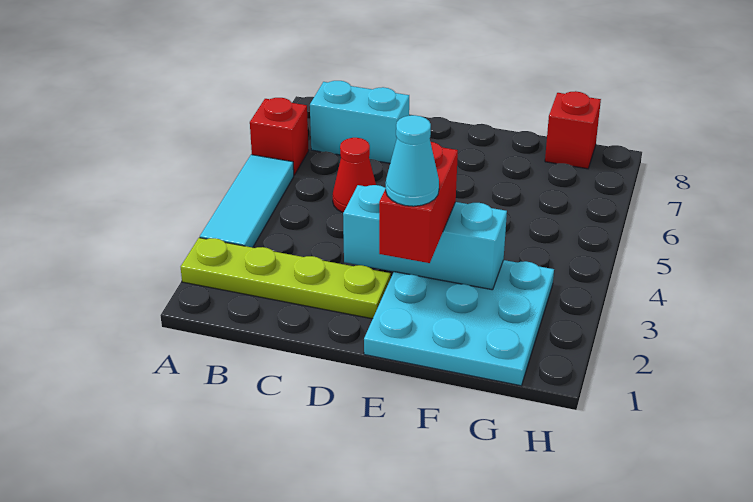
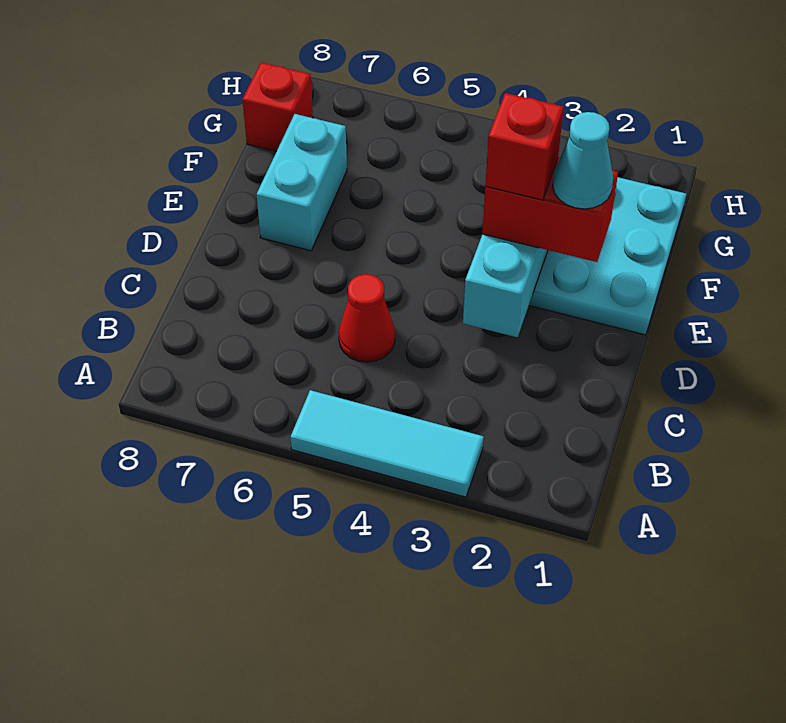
lime 1x4 plate [181,238,391,319] -> none
red 1x1 brick [250,98,309,175] -> red 1x1 brick moved to [485,93,564,200]
cyan 1x2 brick [310,81,409,163] -> cyan 1x2 brick moved to [256,114,347,251]

